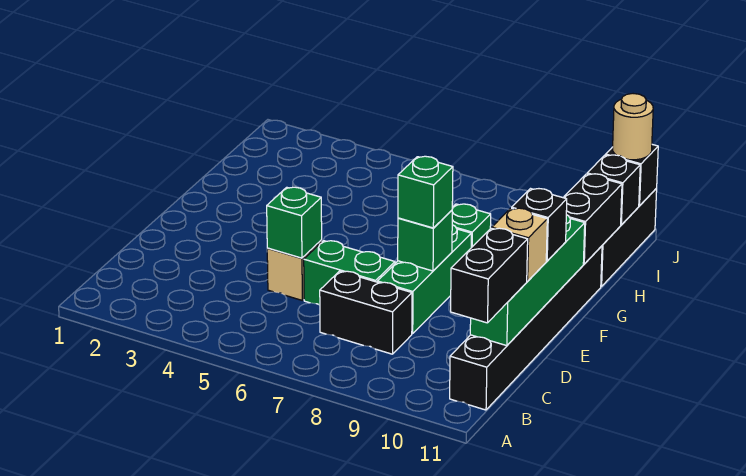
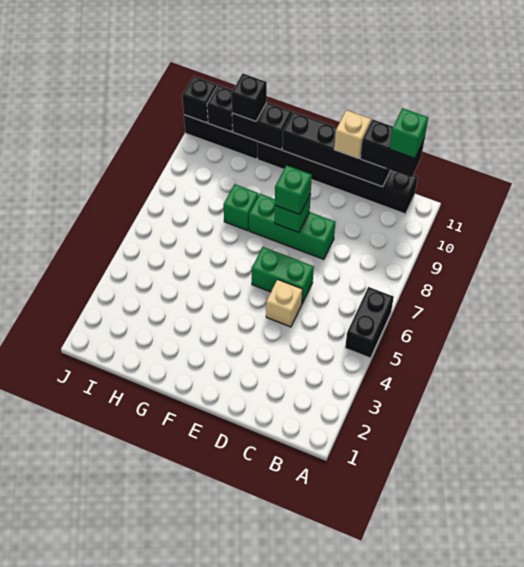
black 1x2 brick [320,271,412,354] -> black 1x2 brick moved to [345,287,394,358]
green 1x4 brick [470,215,585,346] -> black 1x4 brick [282,112,391,187]
green 1x1 brick [267,187,322,258] -> green 1x1 brick moved to [389,108,428,158]
green 1x2 brick [304,241,395,305] -> green 1x2 brick turned to [252,247,314,303]
black 1x1 brick [512,189,567,261] -> black 1x1 brick moved to [231,74,267,121]
tan 1x1 round brick [613,94,653,160] -> none

